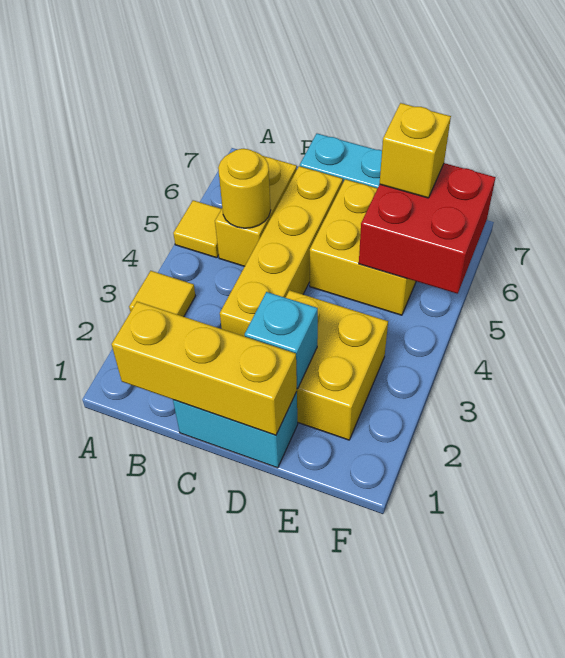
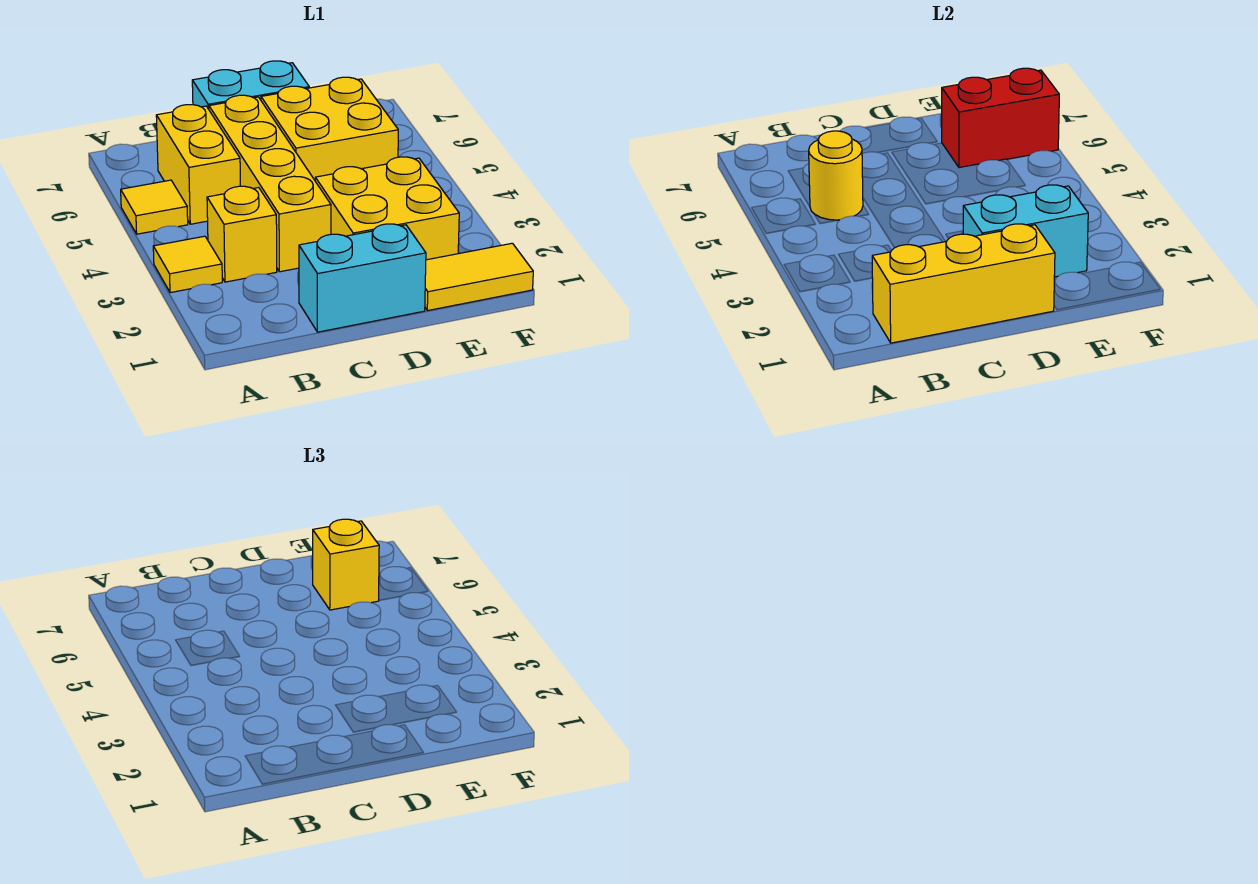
none -> yellow 1x1 brick [207,186,277,282]
cyan 1x1 brick [245,292,318,389] -> cyan 1x2 brick [963,185,1088,277]
none -> yellow 1x2 tile [425,243,533,311]
red 2x2 brick [359,163,496,294] -> red 1x2 brick [942,68,1059,168]

